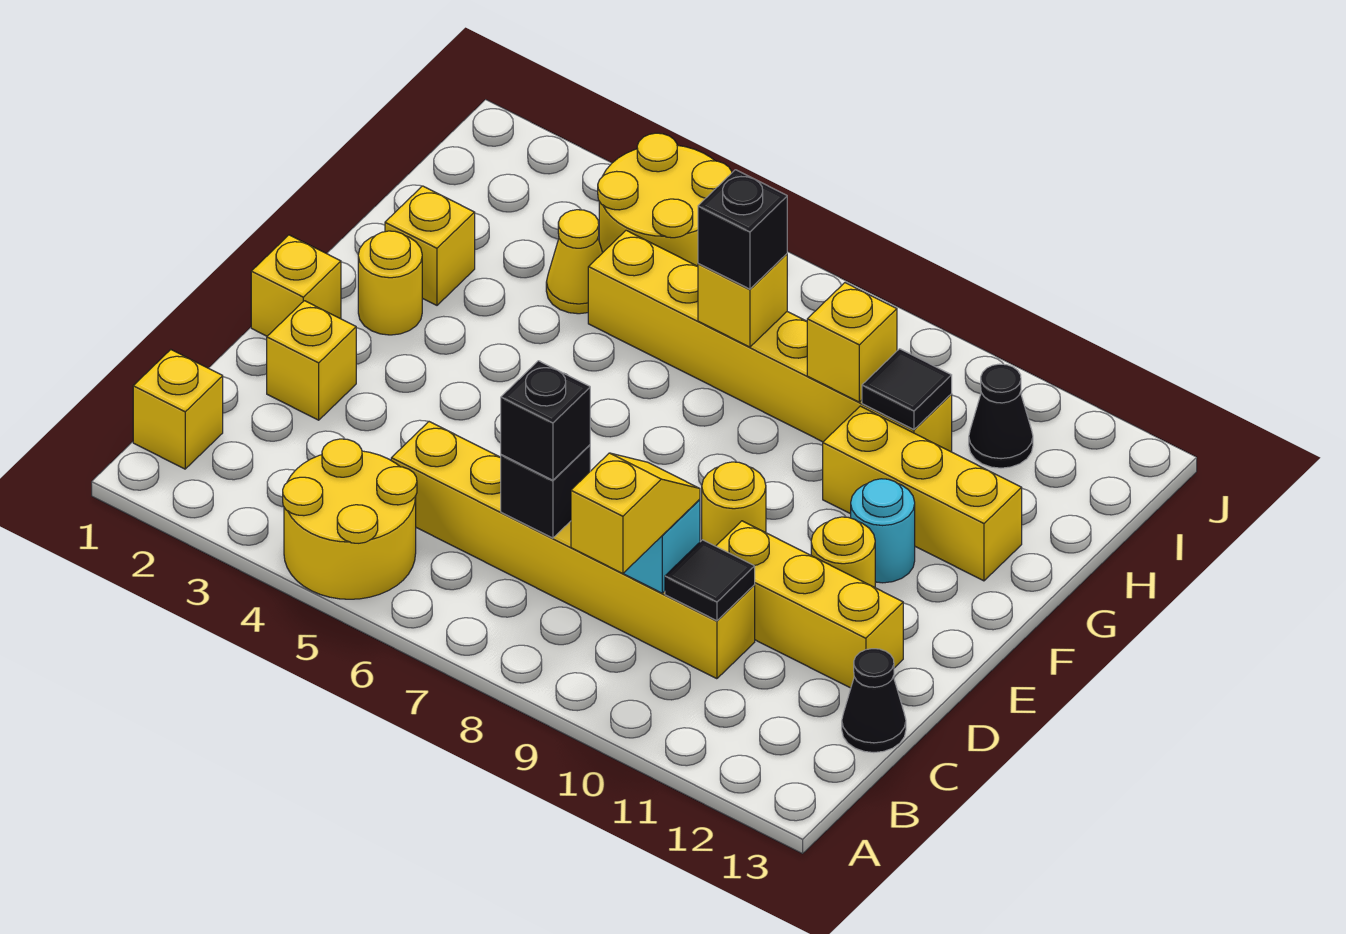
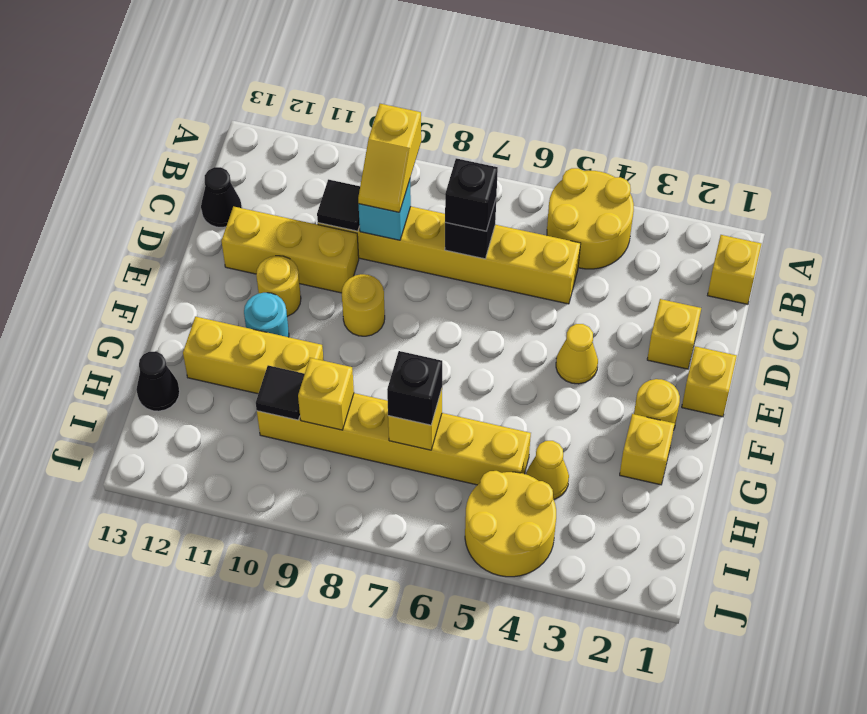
none -> yellow 1x1 cone [556,324,598,384]
black 1x1 cone [969,364,1033,468] -> black 1x1 cone moved to [136,351,180,411]

